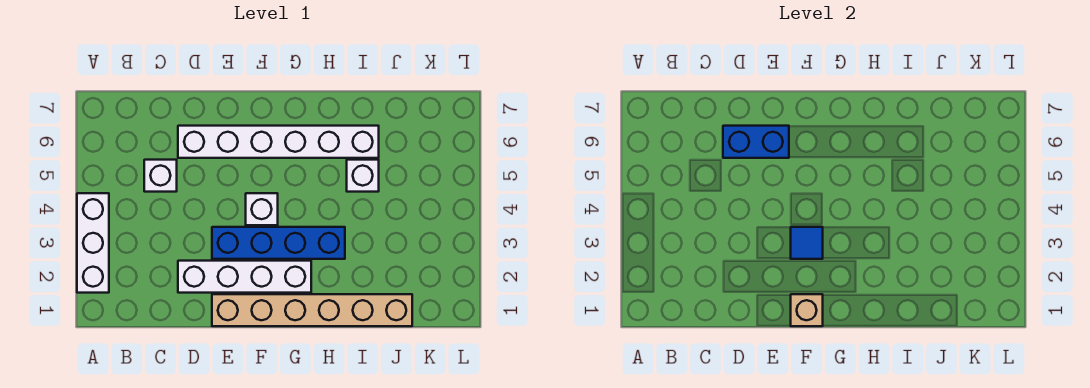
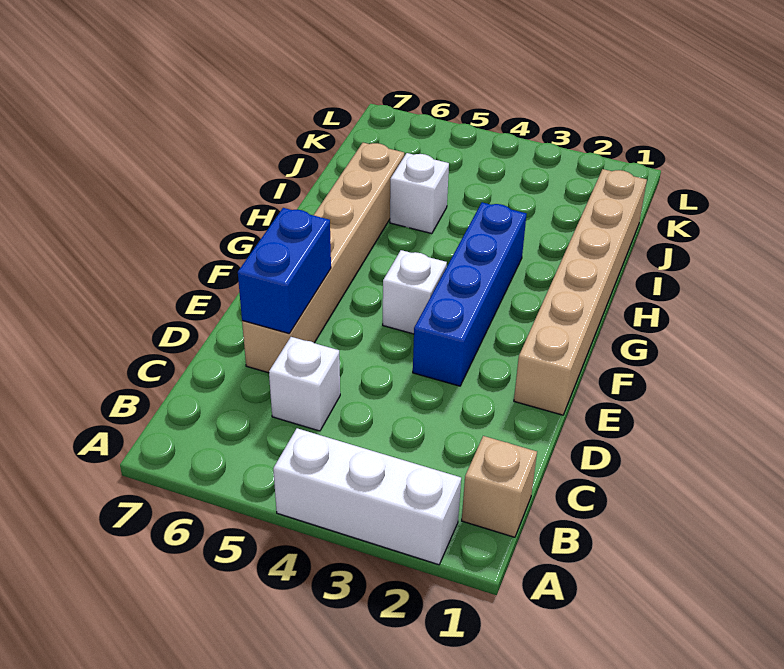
white 1x4 brick [178,261,311,293] -> none
white 1x6 brick [178,126,379,158] -> tan 1x6 brick [242,143,404,373]
tan 1x1 brick [791,294,823,326] -> tan 1x1 brick moved to [462,436,537,537]
blue 1x1 tile [791,227,823,259] -> none

